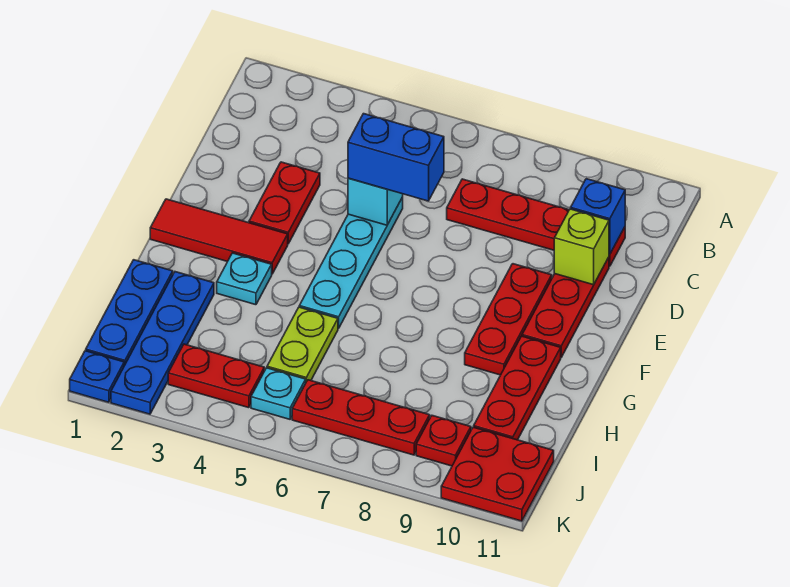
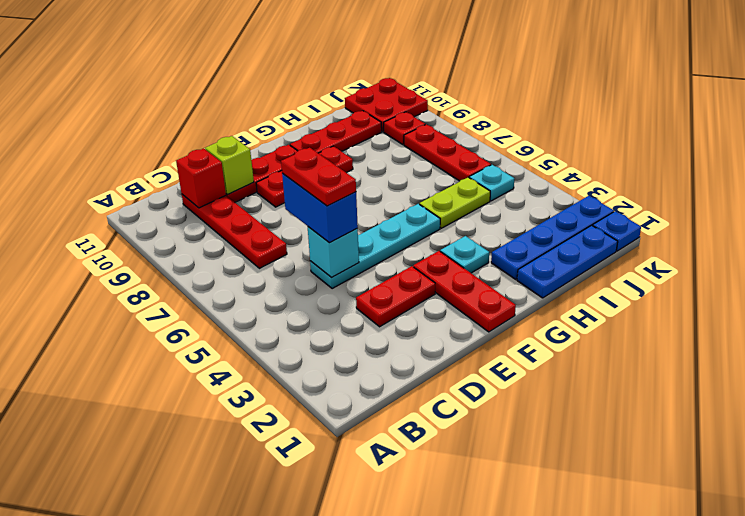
blue 1x1 brick [571,179,625,254] -> red 1x1 brick [176,148,226,208]
red 1x3 tile [150,199,288,274] -> red 1x3 plate [413,251,516,332]
red 1x2 plate [168,344,264,408] -> red 1x2 plate moved to [281,148,356,206]

